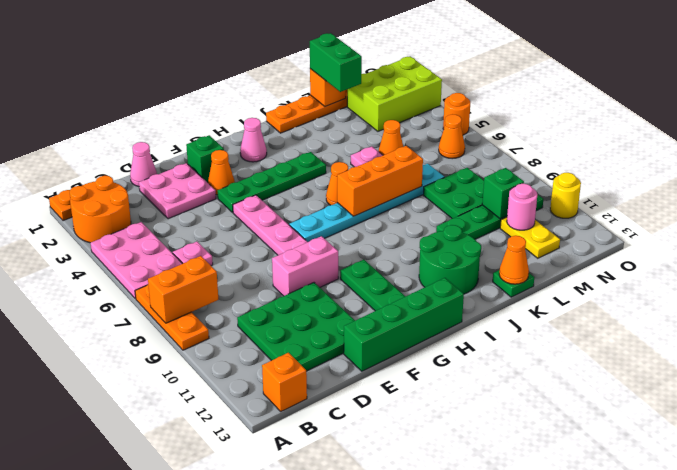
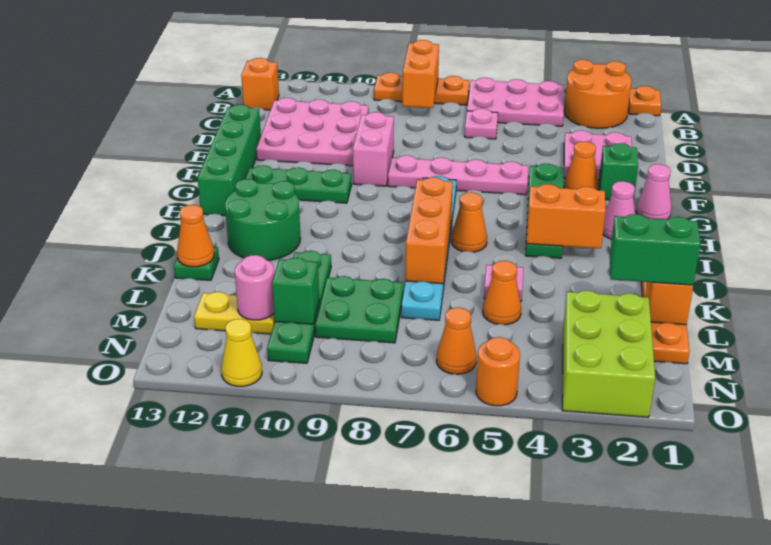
green 3x3 plate [237,283,355,371] -> pink 3x3 plate [256,98,369,166]
pink 1x1 cone [130,142,157,187] -> pink 1x1 cone moved to [636,164,672,219]
none -> orange 1x2 brick [526,184,606,248]
yellow 1x1 round brick [550,173,581,218] -> yellow 1x1 cone [221,319,262,386]

